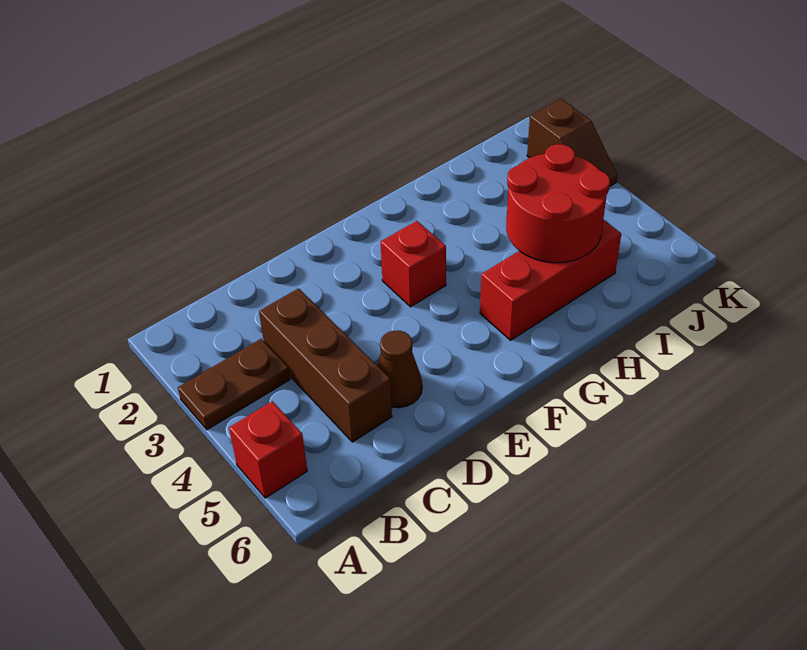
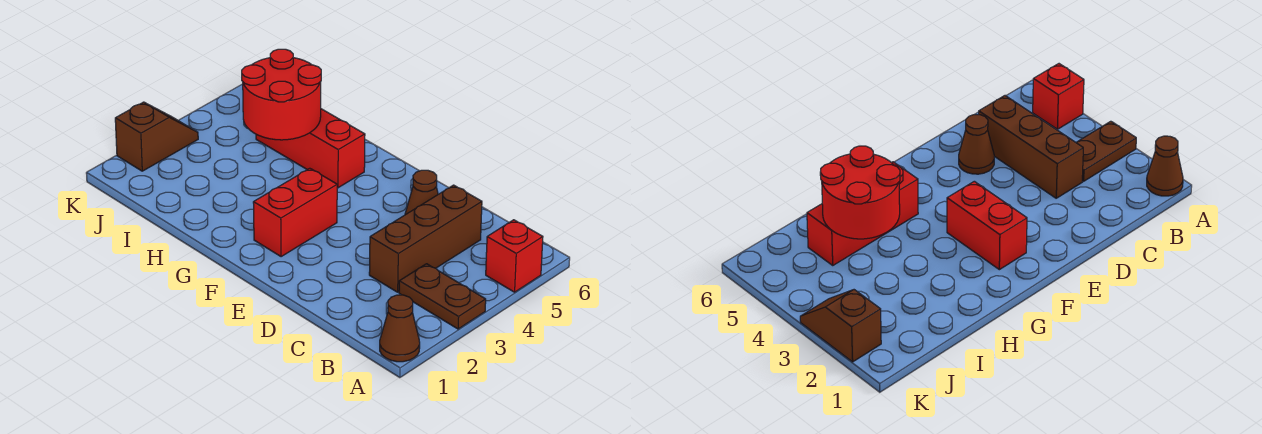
none -> brown 1x1 cone [380,295,420,362]
red 1x1 brick [381,221,446,307] -> red 1x2 brick [253,168,337,257]

